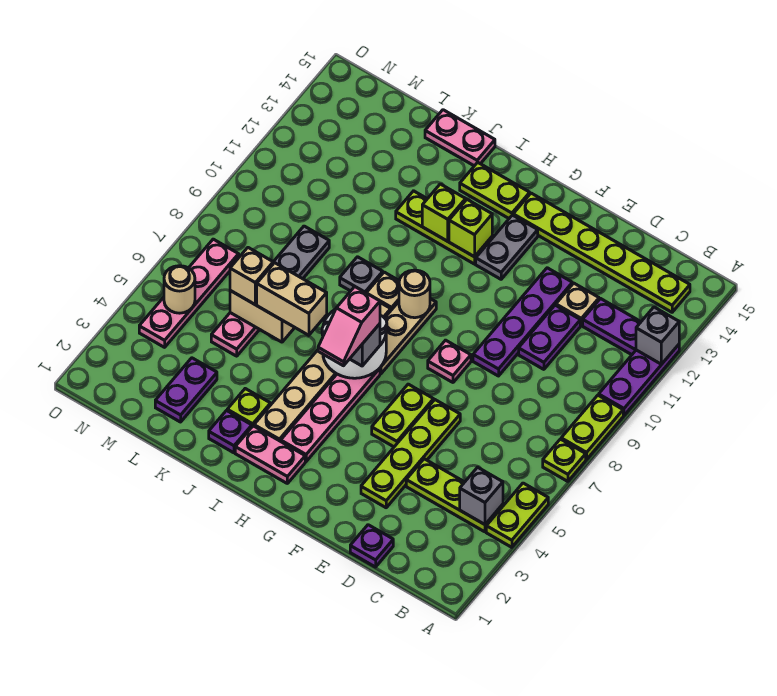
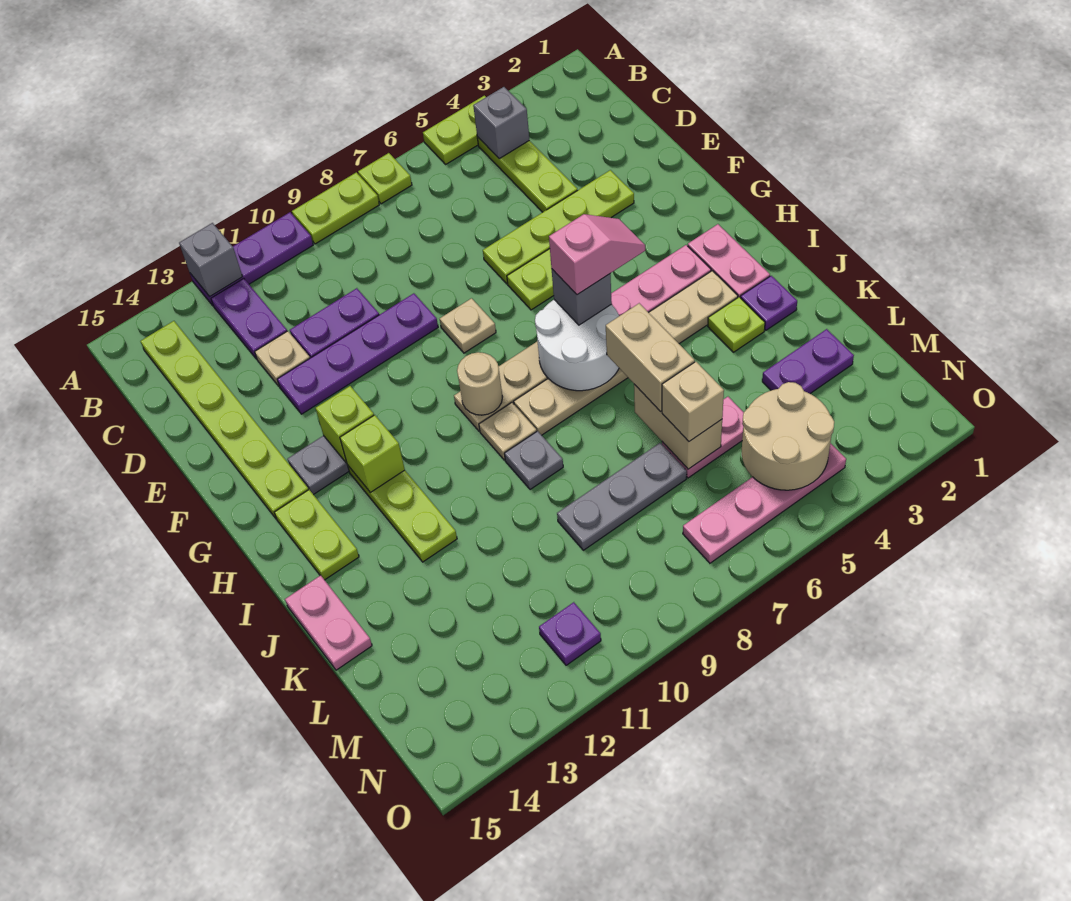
purple 1x1 plate [350,525,393,567] -> purple 1x1 plate moved to [539,602,601,665]
pink 1x1 plate [428,340,471,382] -> tan 1x1 plate [440,298,496,353]
lime 1x1 brick [422,184,466,241] -> lime 1x1 brick moved to [316,386,374,463]
tan 1x1 round brick [164,266,195,313] -> tan 2x2 round brick [742,382,834,490]

